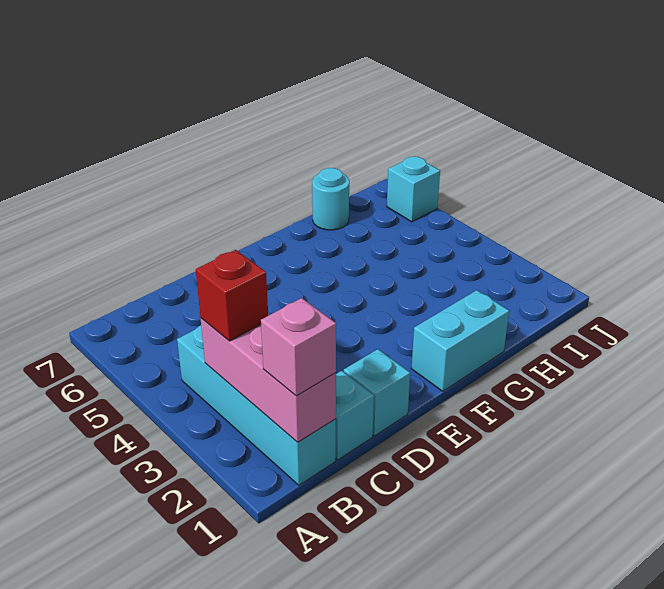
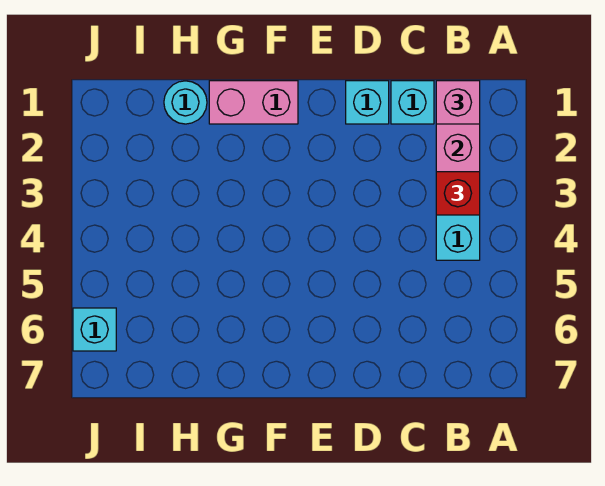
cyan 1x2 brick [411,290,509,391] -> pink 1x2 brick [209,81,298,124]
cyan 1x1 round brick [312,168,349,230] -> cyan 1x1 round brick moved to [164,81,207,124]

